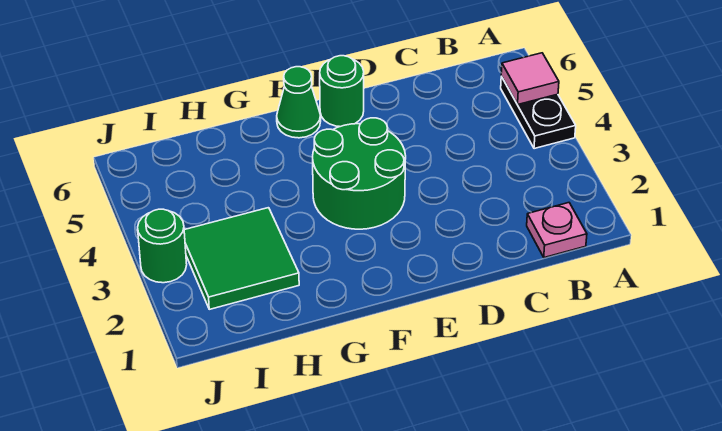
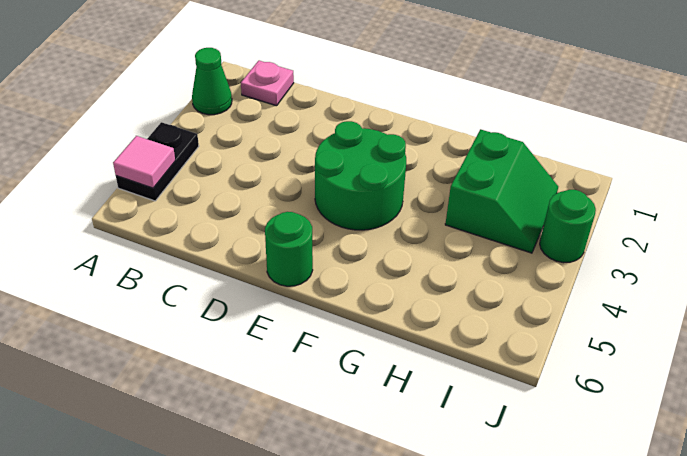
green 1x1 cone [277,67,321,138] -> green 1x1 cone moved to [192,48,232,115]
green 2x2 tile [184,208,299,309] -> green 2x2 slope [445,129,558,253]

